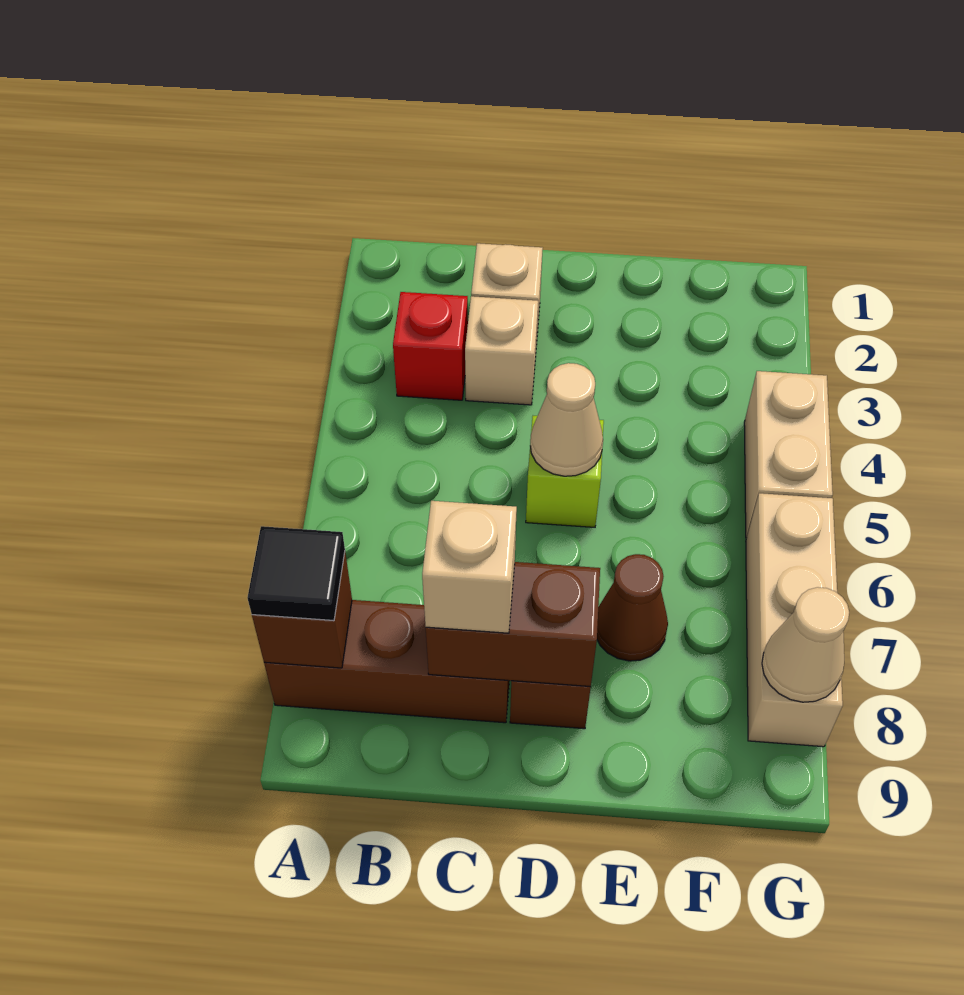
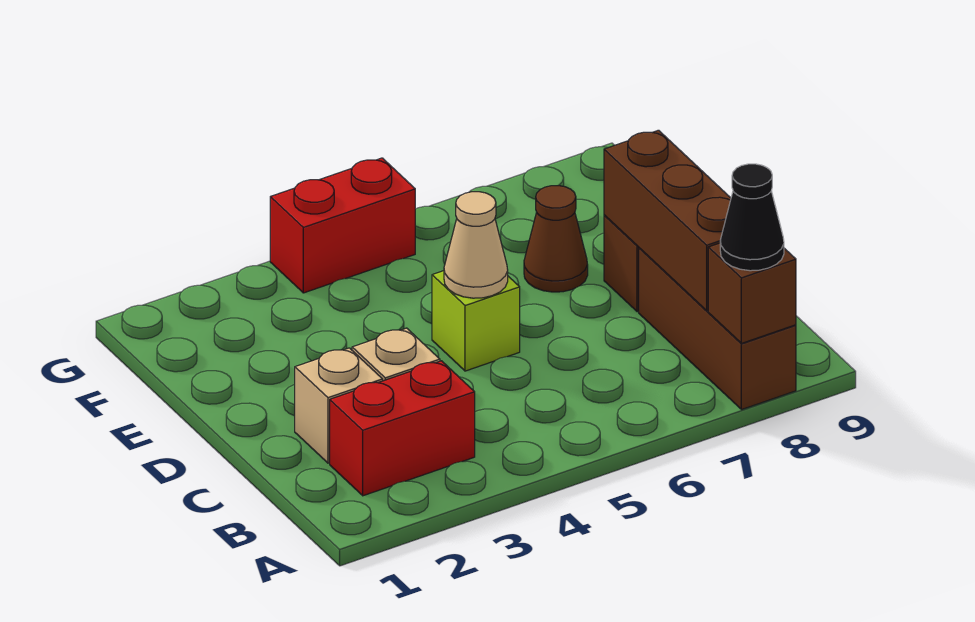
black 1x1 tile [247,526,345,621] -> black 1x1 cone [720,164,784,271]
red 1x1 brick [393,292,468,400] -> red 1x2 brick [330,361,475,496]
brown 1x2 brick [426,562,600,687] -> brown 1x3 brick [604,130,731,311]
tan 1x1 brick [422,501,517,633] -> none
tan 1x2 brick [744,371,833,538] -> red 1x2 brick [270,158,415,293]
tan 1x3 brick [746,493,843,747] -> none
tan 1x1 cone [762,587,849,702] -> none

